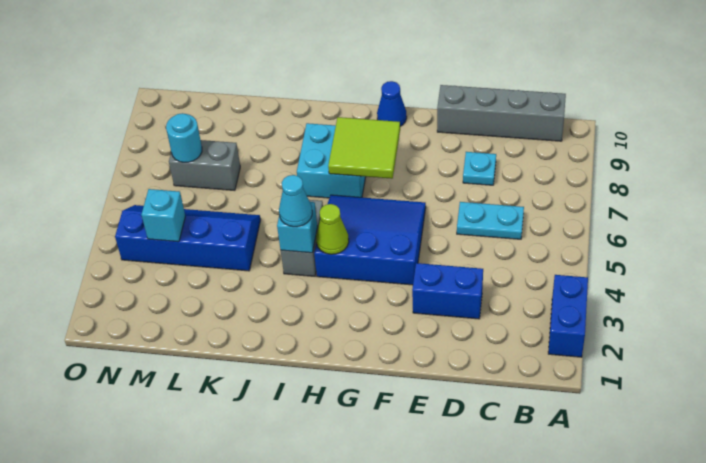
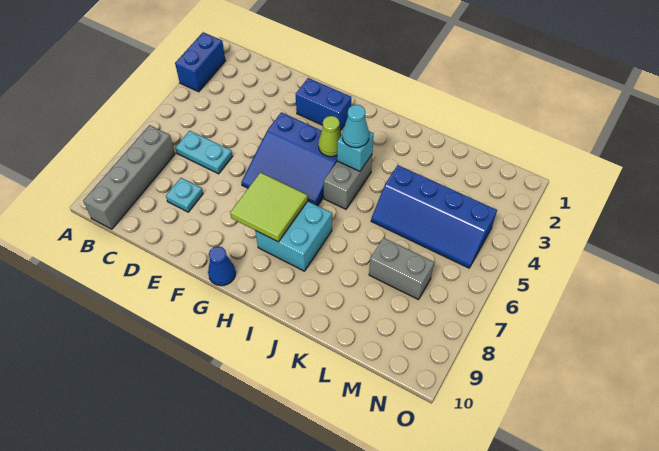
grey 1x4 brick [437,85,566,141] -> grey 1x4 brick turned to [83,125,175,229]
blue 1x2 brick [412,263,483,319] -> blue 1x2 brick moved to [295,78,351,131]
cyan 1x1 brick [141,189,185,242] -> none
cyan 1x1 round brick [166,113,202,162] -> none

